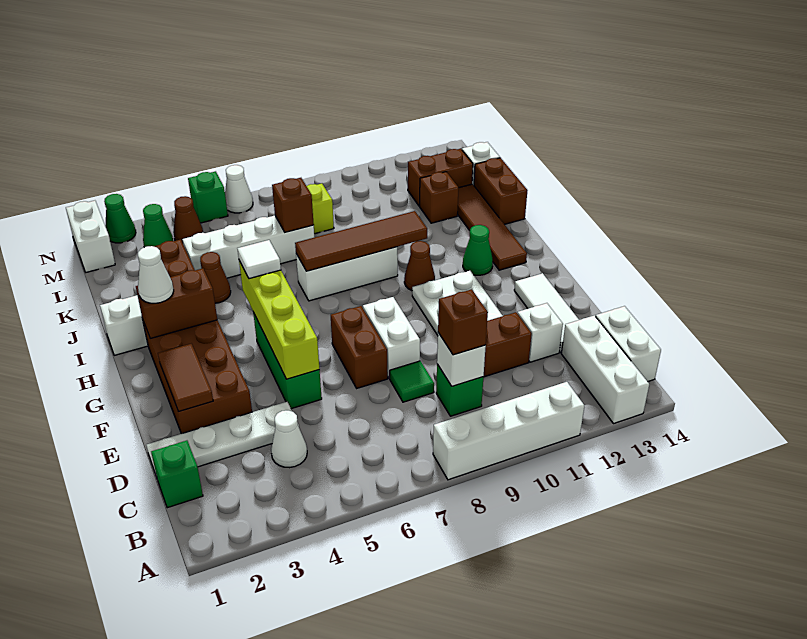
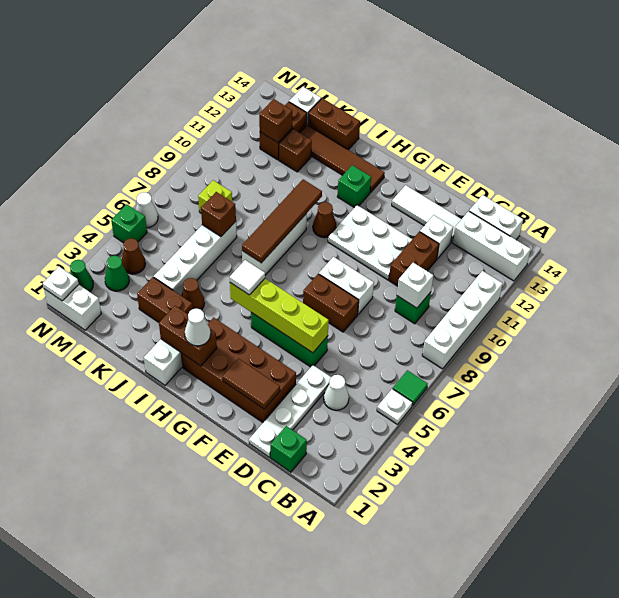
none -> white 1x1 plate [377,389,413,425]
brown 1x1 brick [438,289,488,355] -> brown 1x1 brick moved to [259,99,292,143]
green 1x1 tile [390,361,434,402] -> green 1x1 tile moved to [393,370,428,406]
brown 1x2 brick [136,269,217,339] -> brown 1x2 brick turned to [159,306,217,366]
green 1x1 cone [463,225,493,275] -> green 1x1 brick [337,165,371,208]
none -> white 1x1 plate [43,267,79,301]

